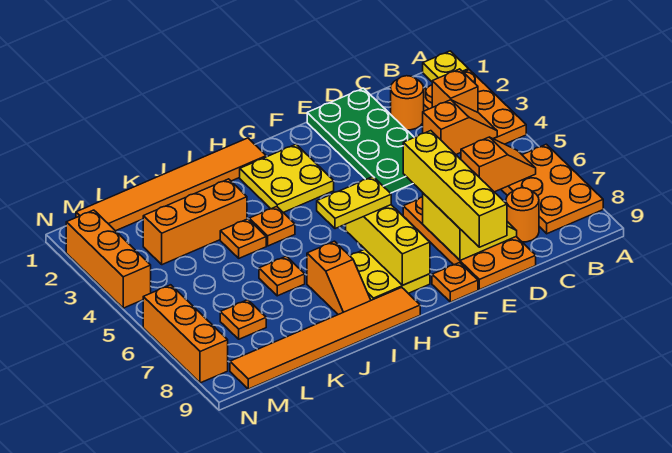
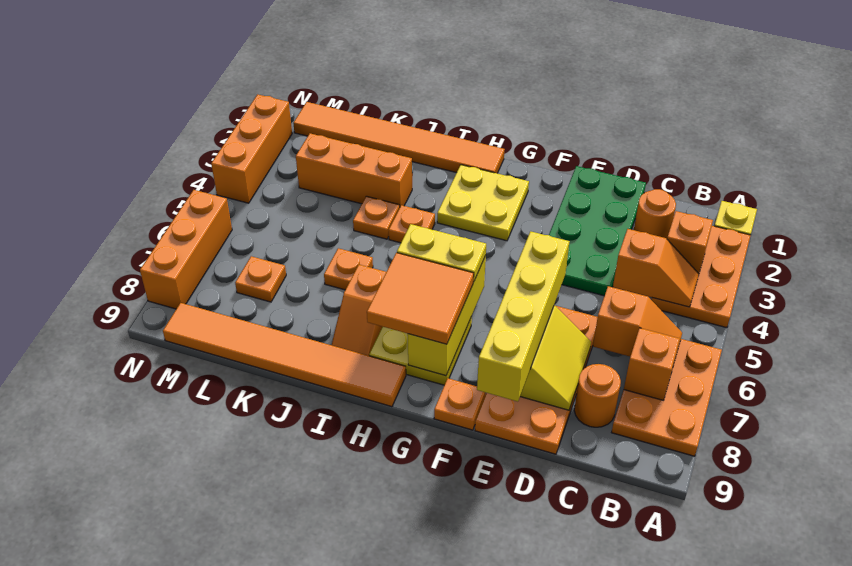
none -> orange 1x1 brick [624,328,680,400]
none -> orange 2x2 tile [367,253,474,344]

